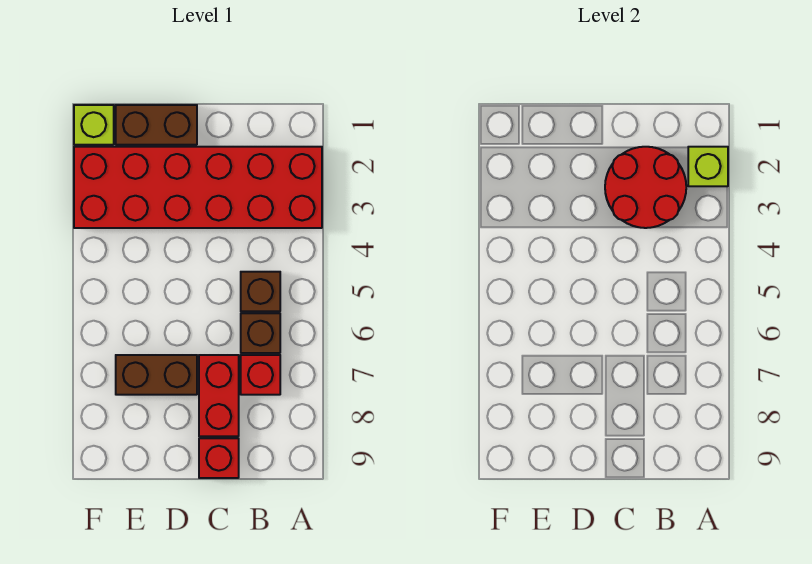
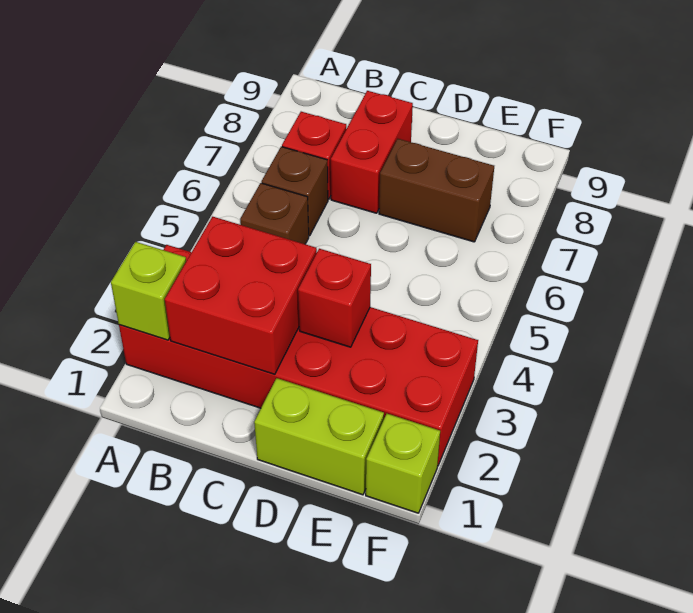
red 2x2 round brick [605,147,686,228] -> red 2x2 brick [165,217,317,374]
red 1x1 brick [199,438,239,478] -> red 1x1 brick moved to [298,249,371,347]
brown 1x2 brick [116,105,197,145] -> lime 1x2 brick [254,378,384,495]

